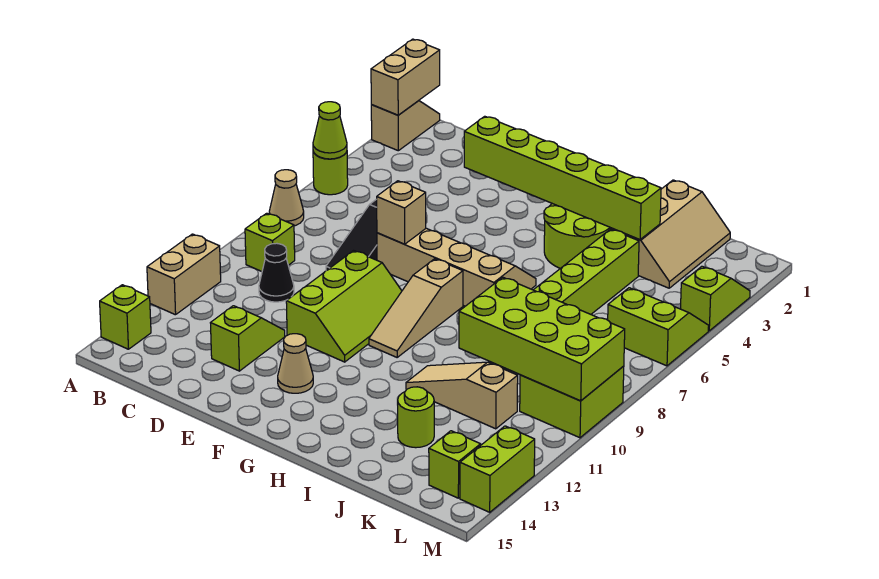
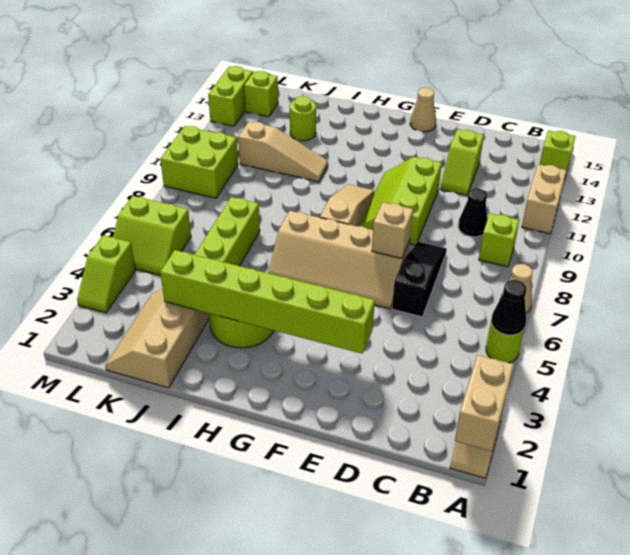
lime 1x1 cone [313,102,347,159] -> black 1x1 cone [491,280,526,335]
tan 1x1 cone [278,334,313,393] -> tan 1x1 cone moved to [410,88,436,132]
lime 2x4 brick [459,277,625,401] -> none

